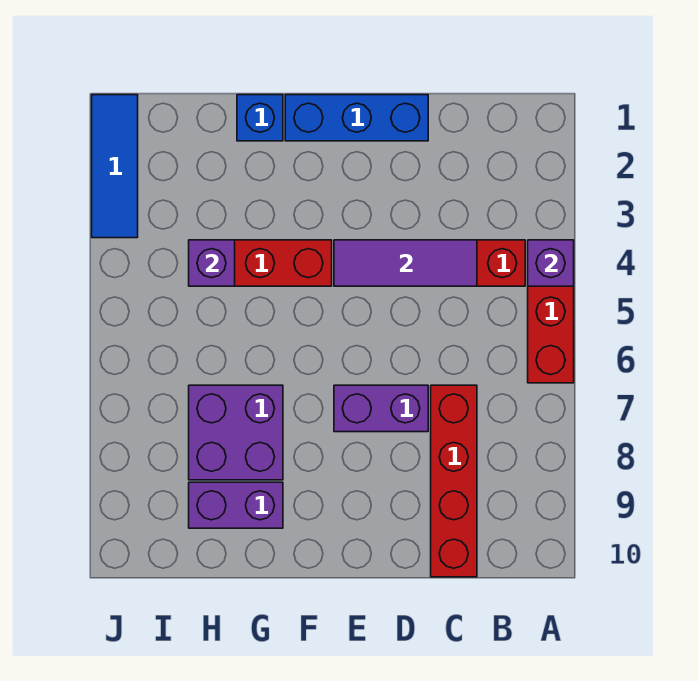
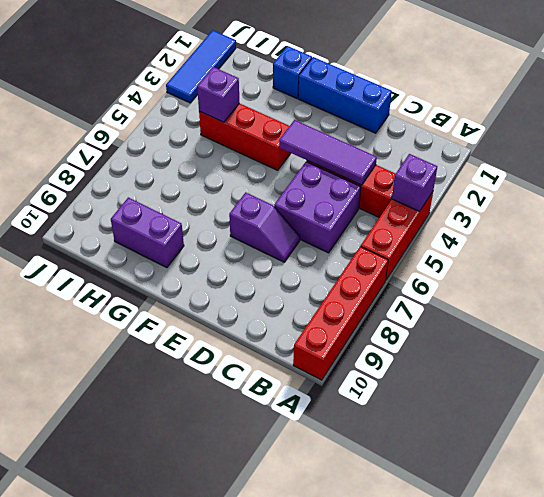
red 1x4 brick [431,385,477,577] -> red 1x4 brick moved to [293,246,388,380]
purple 1x2 brick [334,385,428,432] -> purple 1x2 slope [229,192,300,262]
purple 2x2 brick [189,385,283,480] -> purple 2x2 brick moved to [274,162,361,253]

